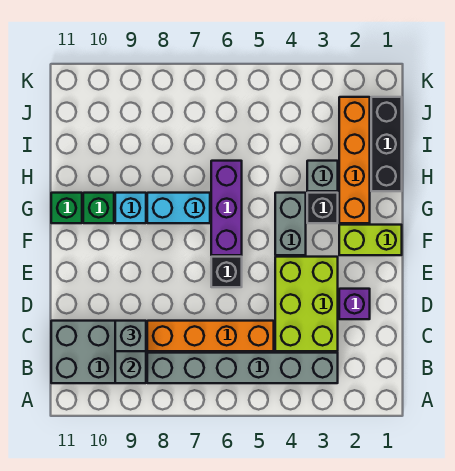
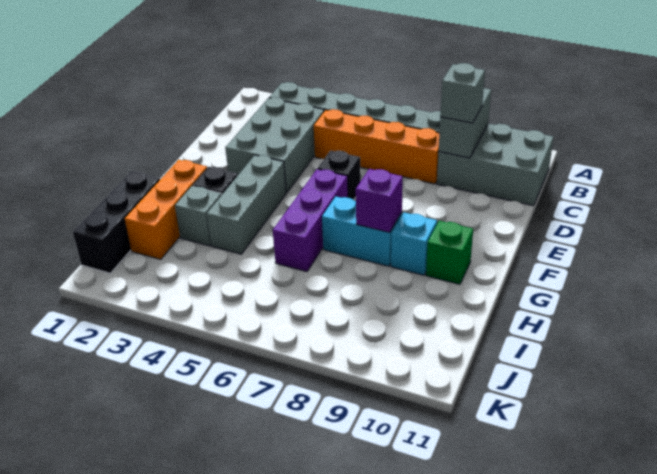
lime 2x3 brick [275,257,338,351] -> grey 2x3 brick [225,98,324,193]
purple 1x1 brick [339,289,370,319] -> purple 1x1 brick moved to [356,169,403,232]
lime 1x2 brick [339,225,402,255] -> none
grey 1x2 brick [275,193,306,255] -> grey 1x3 brick [207,155,286,254]
orange 1x4 brick [339,97,370,223] -> orange 1x3 brick [125,160,207,259]
green 1x1 brick [51,193,82,223] -> none

